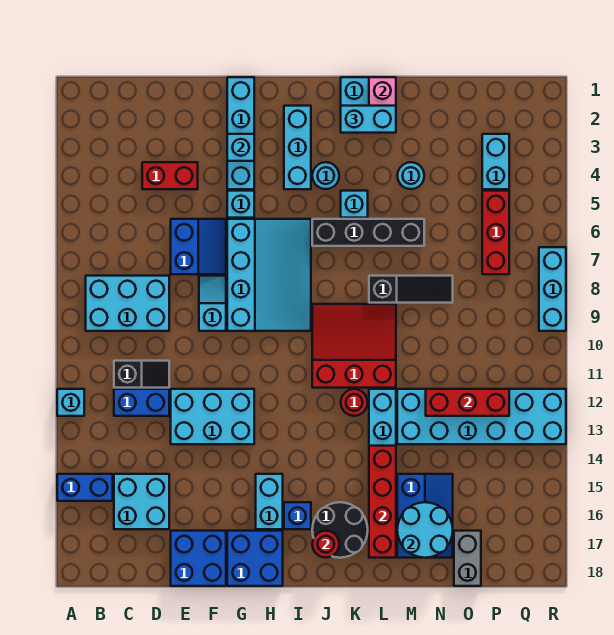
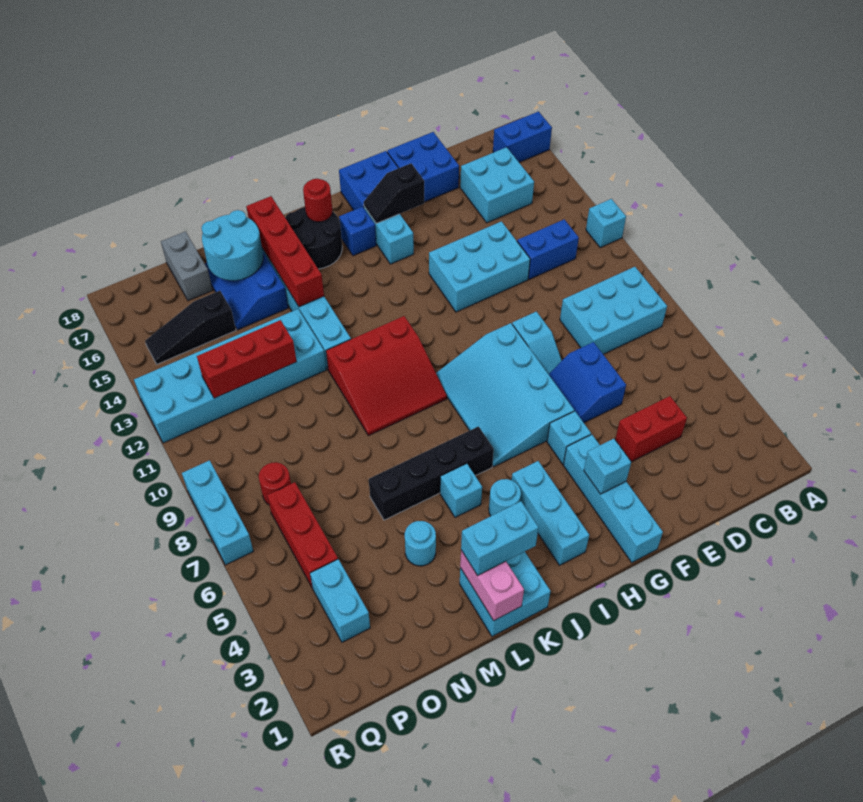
blue 1x2 brick [57,474,113,501] -> blue 1x2 brick moved to [493,112,552,162]
black 1x2 slope [114,361,169,388] -> black 1x2 slope moved to [364,163,424,224]
red 1x1 round brick [341,389,368,416] -> red 1x1 round brick moved to [259,462,291,505]
black 1x3 slope [369,276,453,303] -> black 1x3 slope moved to [145,291,236,364]

